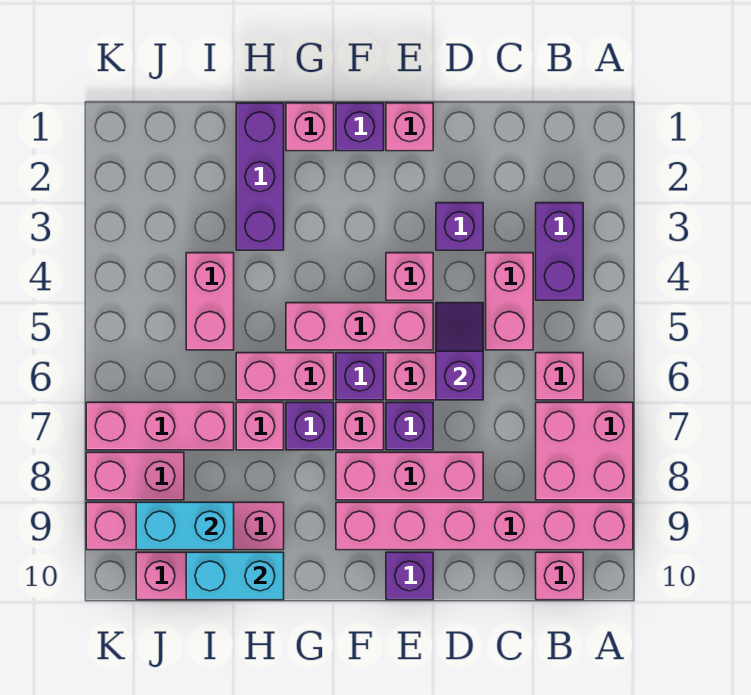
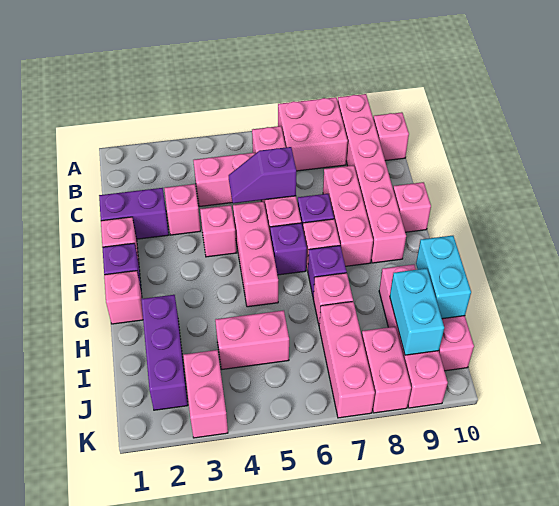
purple 1x2 brick [536,203,583,300] -> purple 1x2 brick moved to [99,188,169,239]
purple 1x1 brick [436,203,483,250] -> pink 1x1 brick [164,184,201,235]
purple 1x1 brick [386,552,433,600] -> pink 1x1 brick [393,182,431,232]
pink 1x2 brick [236,353,334,400] -> pink 1x2 brick moved to [183,350,228,438]
purple 1x3 brick [236,103,284,250] -> purple 1x3 brick turned to [141,295,188,410]

